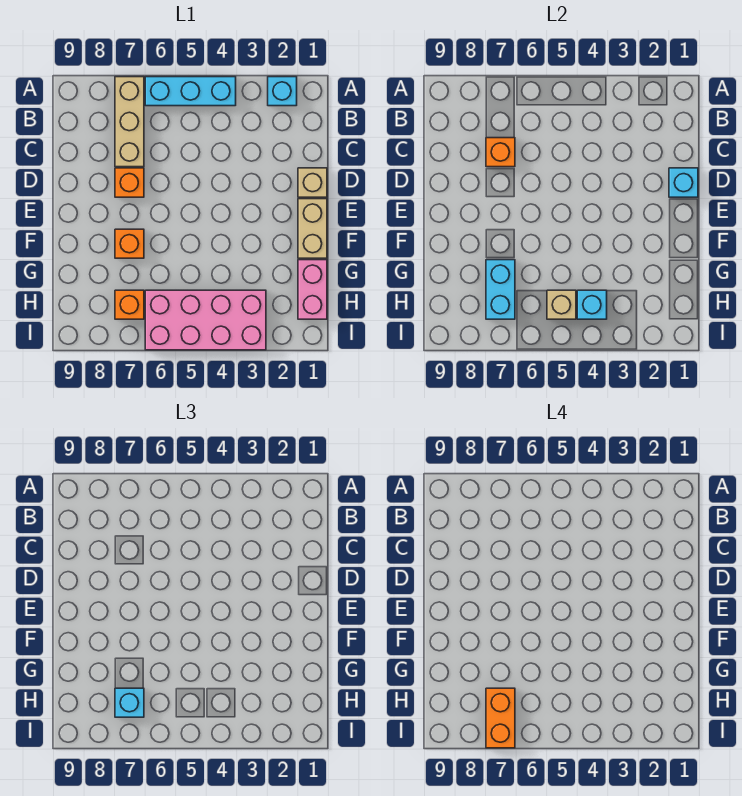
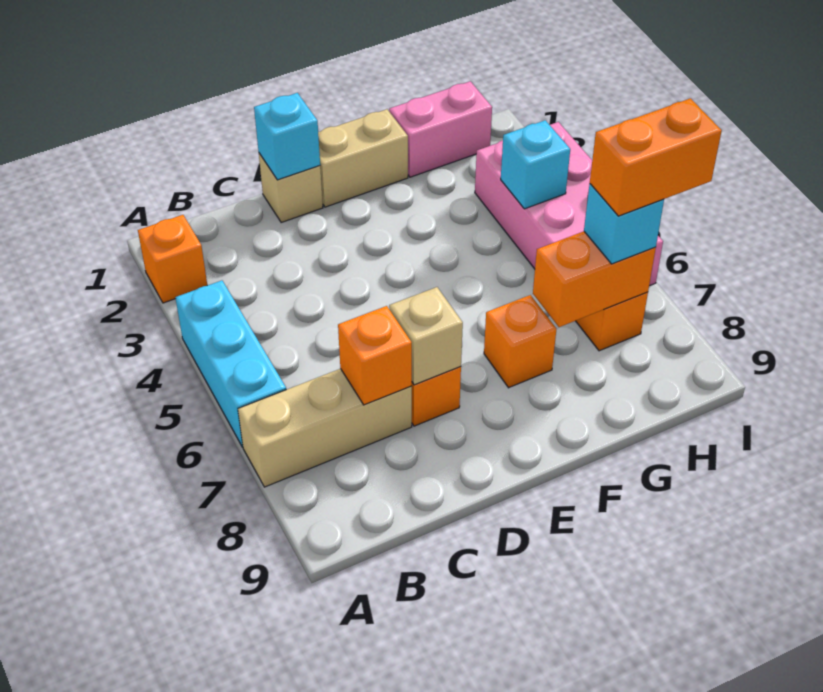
cyan 1x1 brick [268,77,297,106] -> orange 1x1 brick [138,215,207,303]
cyan 1x2 brick [486,260,515,319] -> orange 1x2 brick [533,232,656,327]
tan 1x1 brick [547,290,576,319] -> tan 1x1 brick moved to [389,287,463,385]

